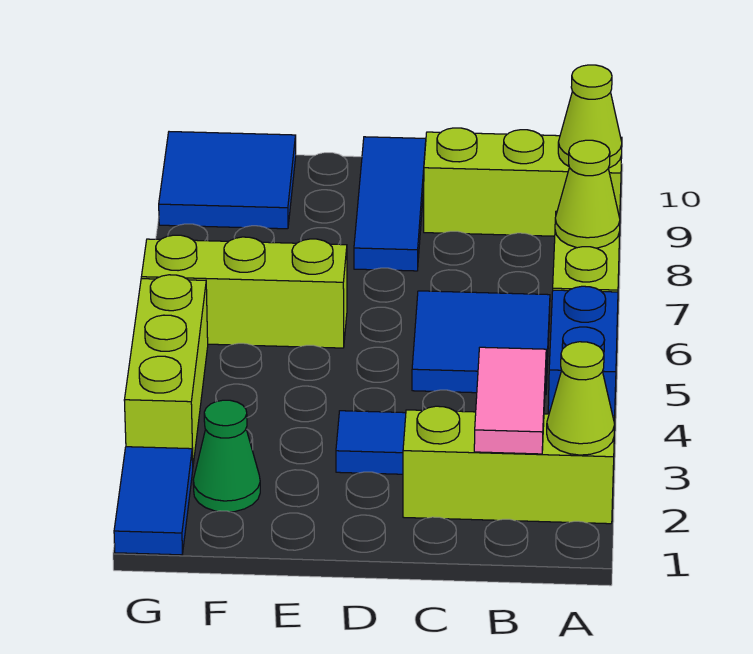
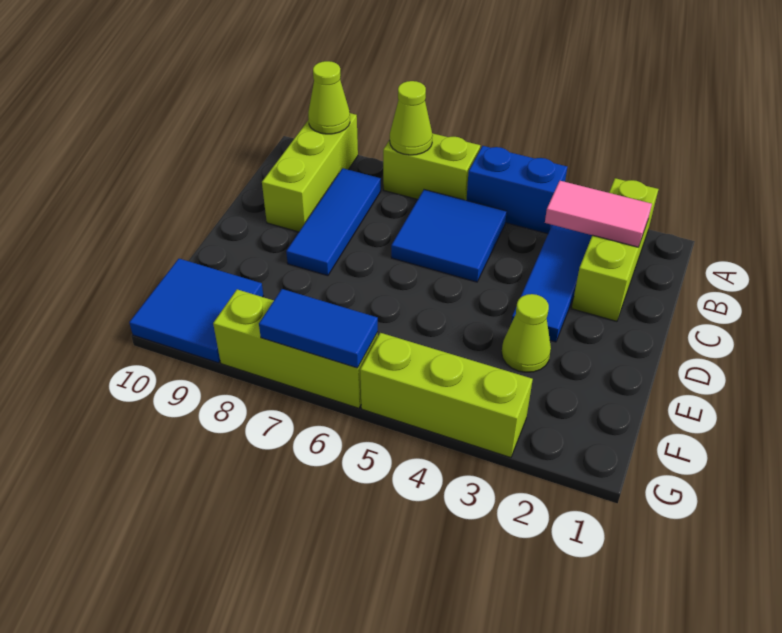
lime 1x1 cone [547,342,615,455] -> lime 1x1 cone moved to [502,294,551,372]
blue 1x3 tile [354,137,426,271] -> blue 1x3 tile turned to [286,168,381,276]
lime 1x3 brick [141,235,347,348] -> lime 1x3 brick turned to [213,289,378,408]
green 1x1 cone [193,400,260,512] -> none
blue 1x2 tile [114,447,193,555] -> blue 1x2 tile moved to [259,289,378,368]

